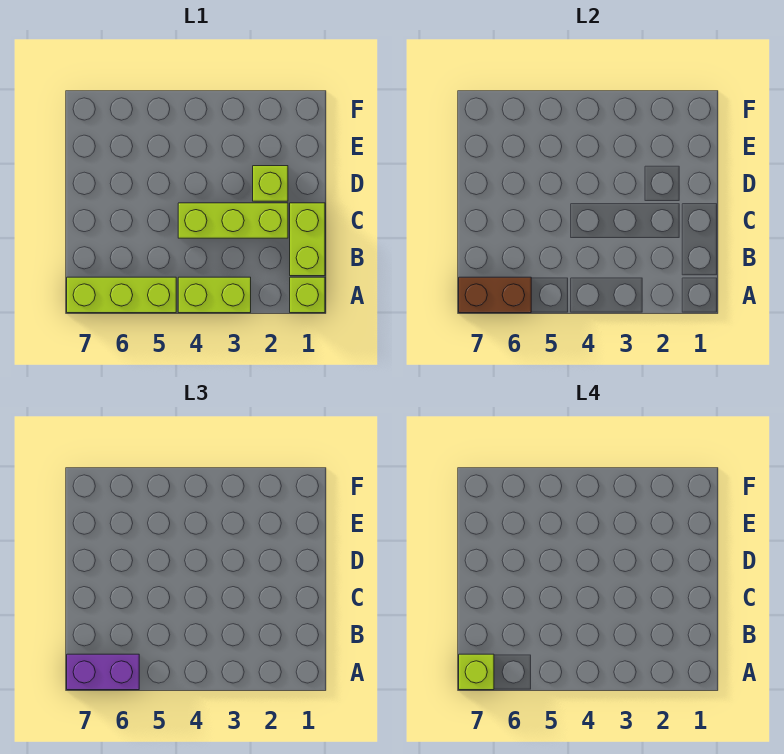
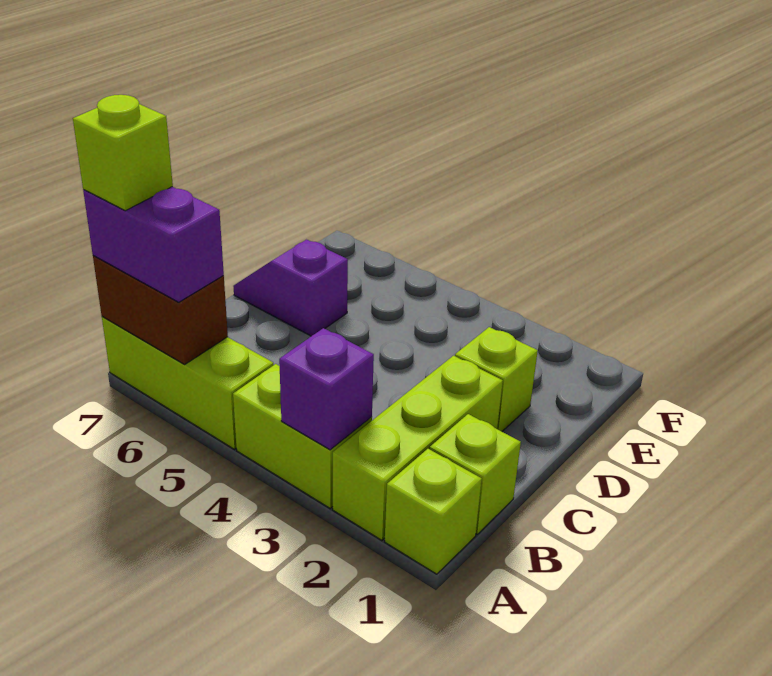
none -> purple 1x1 brick [279,328,374,450]
lime 1x2 brick [290,203,325,276] -> lime 1x1 brick [430,414,521,534]
lime 1x3 brick [178,203,288,238] -> lime 1x3 brick turned to [333,356,503,540]
none -> purple 1x2 slope [233,240,348,336]

